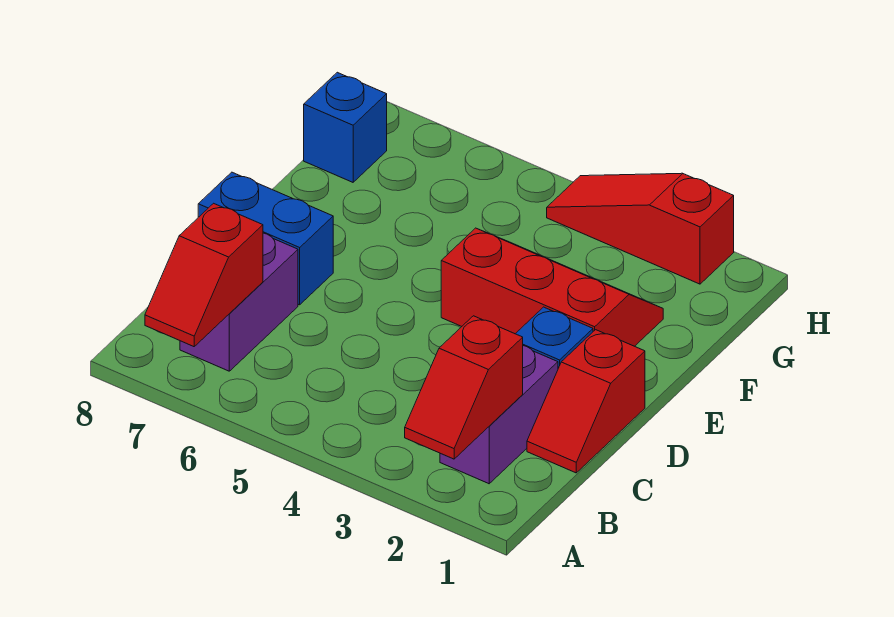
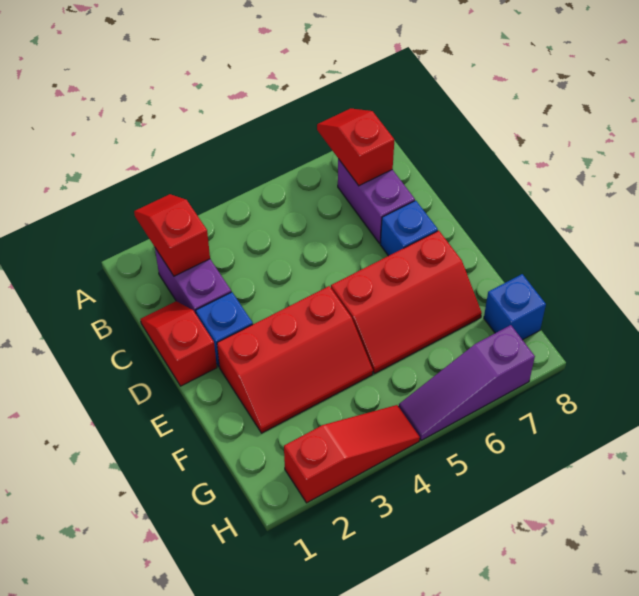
blue 1x2 brick [198,172,333,305] -> blue 1x1 brick [380,201,438,256]
none -> red 2x3 slope [331,231,482,374]
none -> purple 1x3 slope [399,325,535,440]

